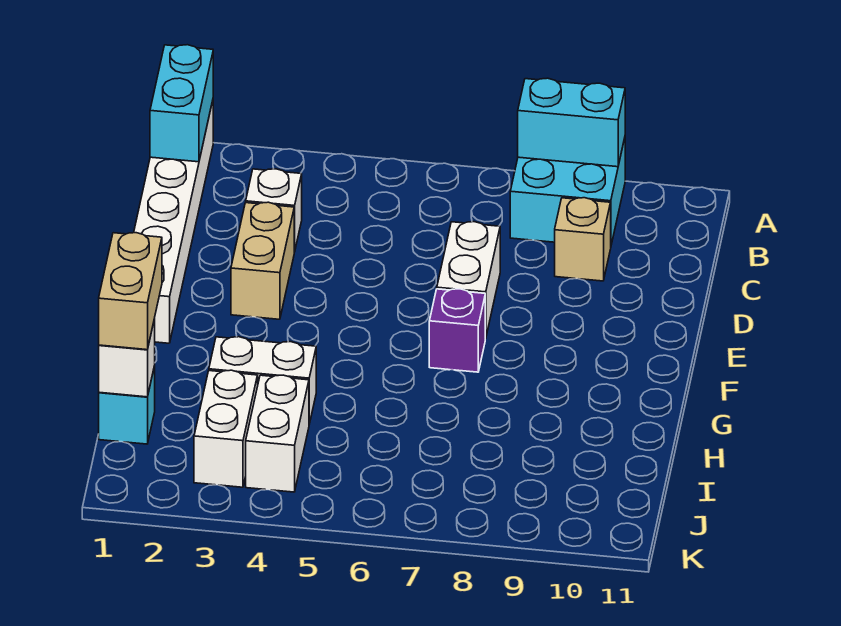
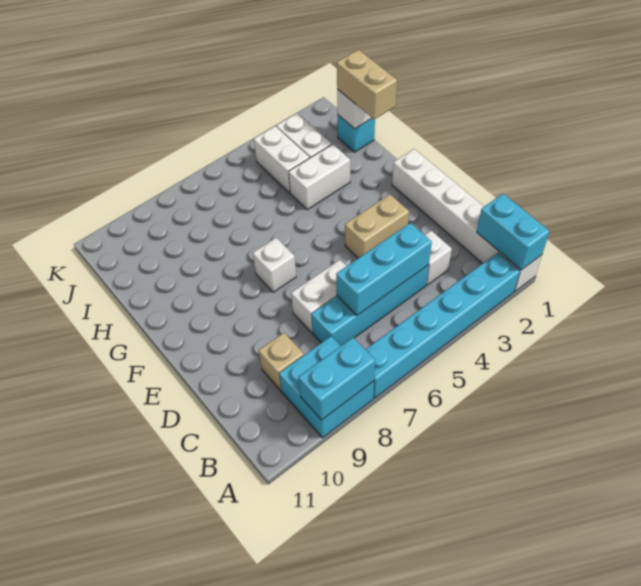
none -> cyan 1x6 brick [365,253,520,398]
none -> cyan 1x4 brick [311,265,429,346]
none -> cyan 1x3 brick [336,223,432,315]
tan 1x2 brick [231,202,294,319] -> tan 1x2 brick turned to [345,194,409,258]
white 1x2 brick [437,222,500,339] -> white 1x2 brick turned to [291,260,346,332]
purple 1x1 brick [429,289,485,372] -> white 1x1 brick [253,238,296,292]

